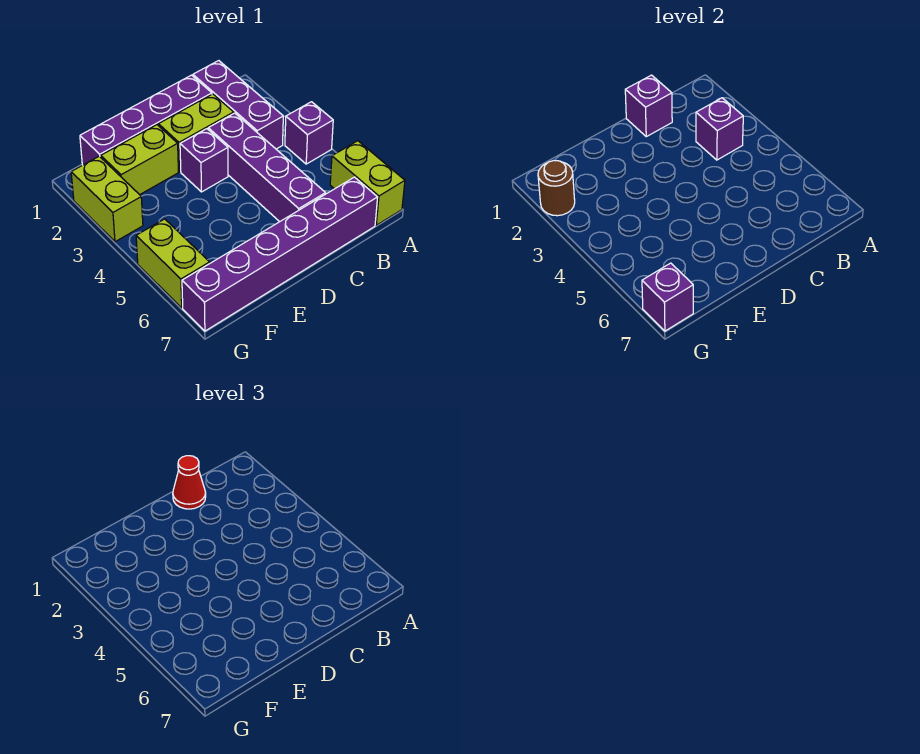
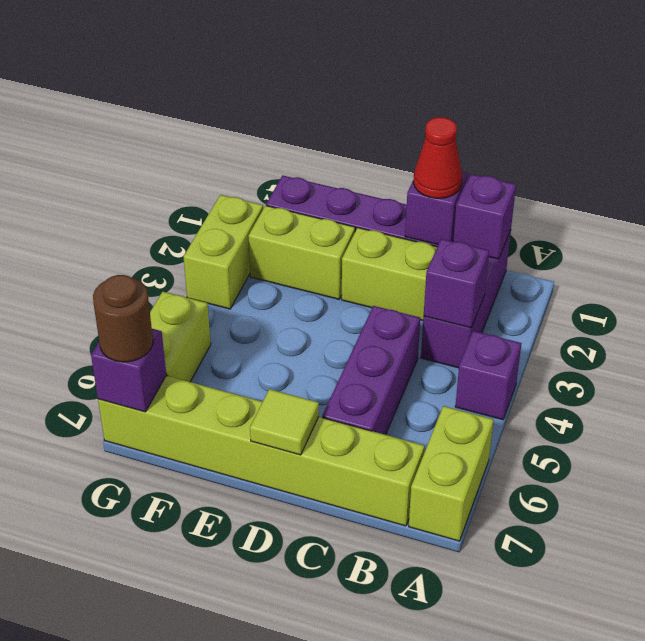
purple 1x6 brick [182,177,378,331] -> lime 1x6 brick [98,376,424,526]
purple 1x4 brick [208,113,326,222] -> purple 1x3 brick [322,306,420,435]
purple 1x1 brick [180,129,228,192] -> purple 1x1 brick moved to [453,174,516,259]
none -> lime 1x1 tile [250,389,319,455]
brown 1x1 round brick [538,161,575,216] -> brown 1x1 round brick moved to [93,275,153,362]

